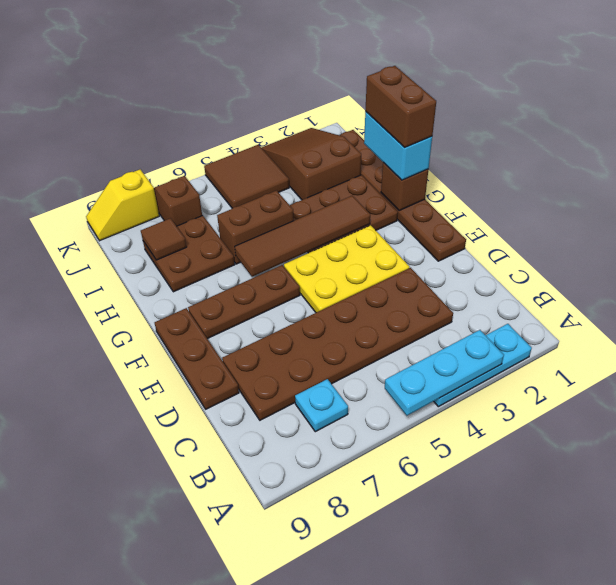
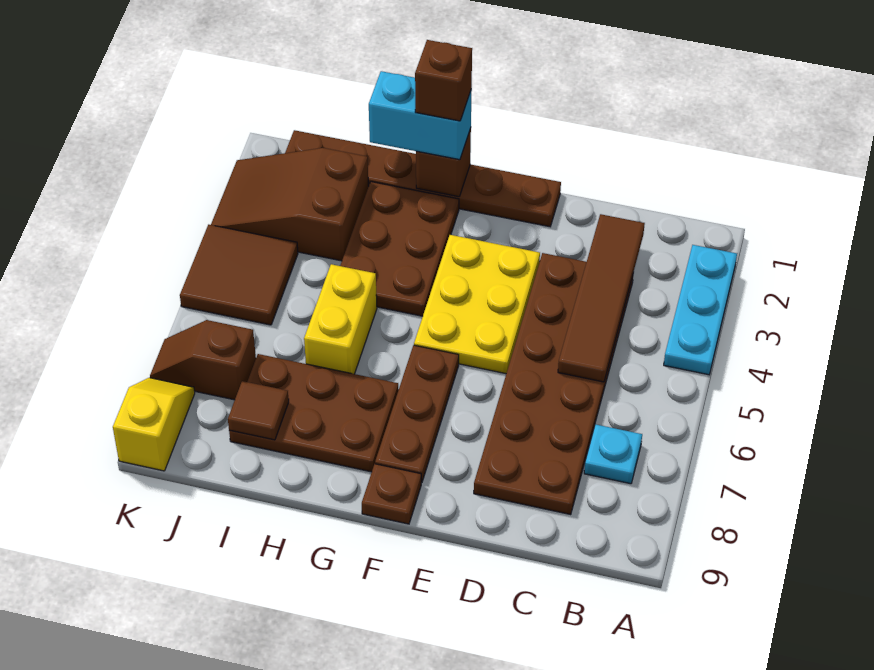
cyan 1x3 plate [385,330,504,416] -> none
brown 1x3 plate [155,308,239,409] -> brown 1x1 plate [362,464,421,524]
brown 1x2 brick [365,66,436,147] -> brown 1x1 brick [415,40,472,121]
brown 1x4 tile [235,196,370,277] -> brown 1x4 tile moved to [558,214,645,382]
brown 1x2 brick [217,191,294,264] -> yellow 1x2 brick [304,264,377,374]
brown 2x2 plate [143,215,235,292] -> brown 2x3 plate [229,354,399,472]
yellow 1x2 slope [86,170,159,241] -> yellow 1x2 slope turned to [113,378,195,471]

